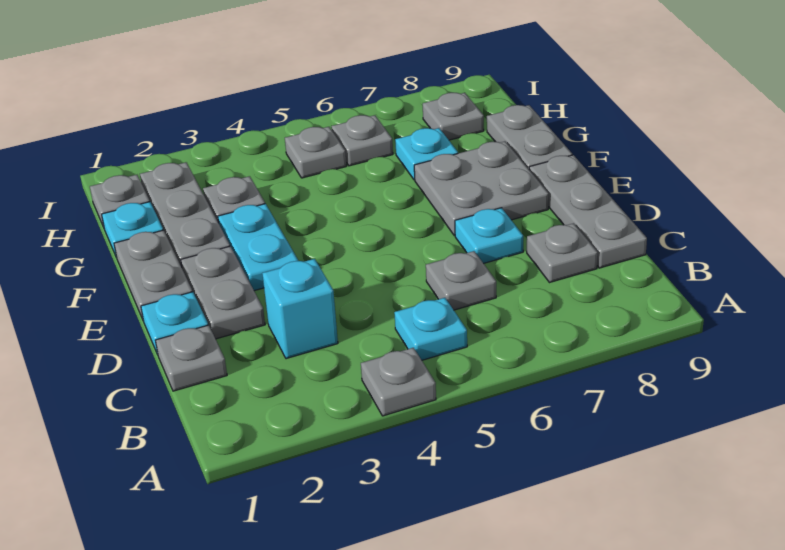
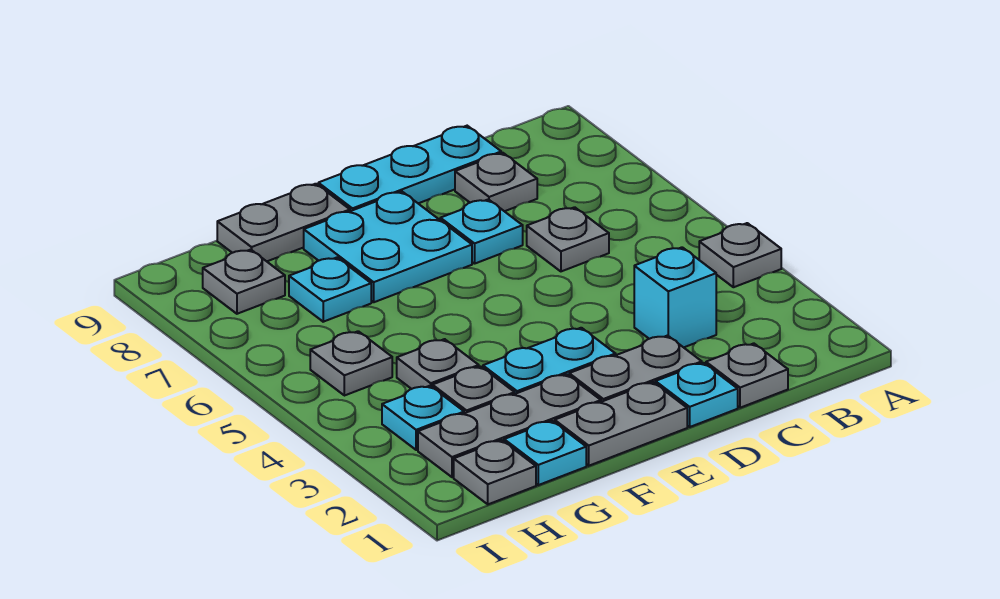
cyan 1x1 plate [394,298,467,360] -> cyan 1x1 plate moved to [382,386,464,450]
grey 1x3 plate [529,155,647,268] -> cyan 1x3 plate [318,126,501,211]
grey 2x2 plate [414,141,549,235] -> cyan 2x2 plate [304,192,472,302]
grey 1x1 plate [331,115,393,166] -> grey 1x1 plate moved to [397,339,479,389]

